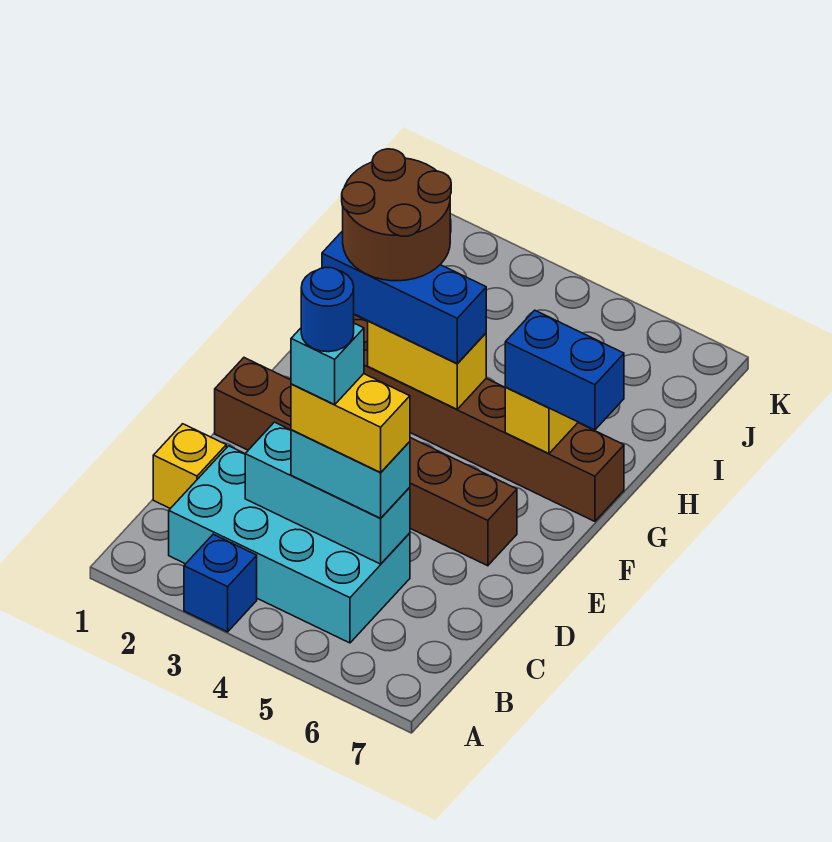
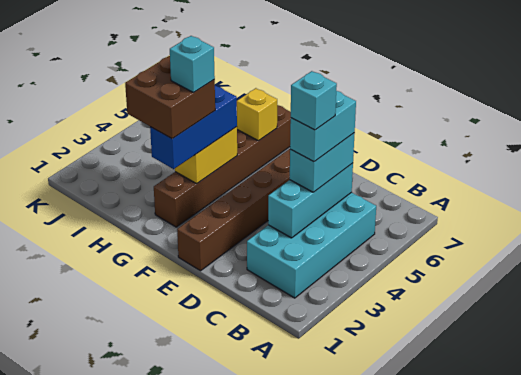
blue 1x1 brick [184,534,257,632] -> none
yellow 1x1 brick [153,424,226,509] -> none
yellow 1x2 brick [291,374,410,472] -> cyan 1x2 brick [290,91,356,162]
blue 1x1 round brick [301,267,354,352] -> none
brown 2x2 round brick [342,149,451,281] -> brown 2x2 brick [125,56,215,139]
none -> cyan 1x1 brick [170,36,215,92]
blue 1x2 brick [505,310,624,430] -> none

